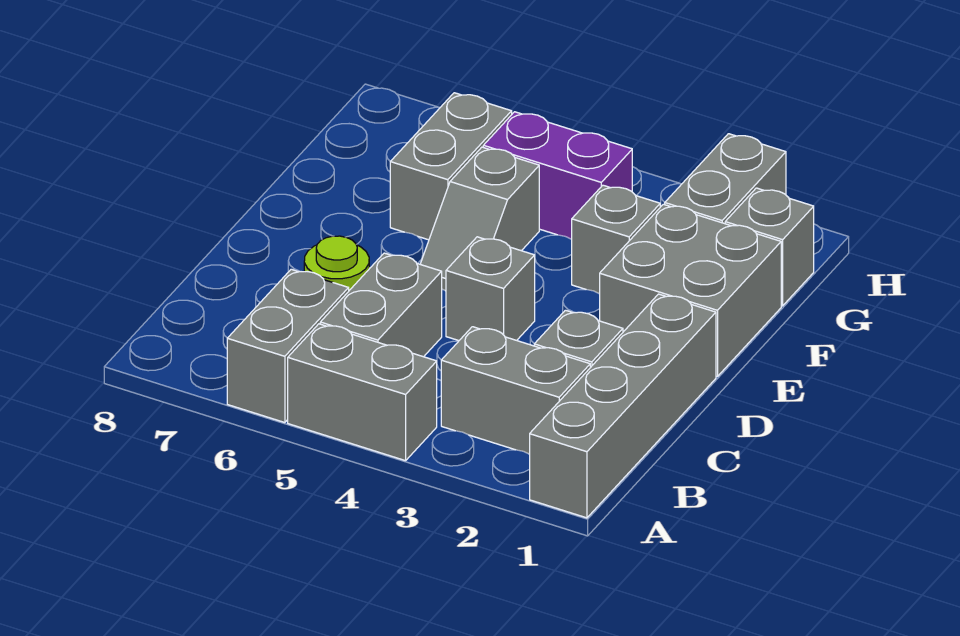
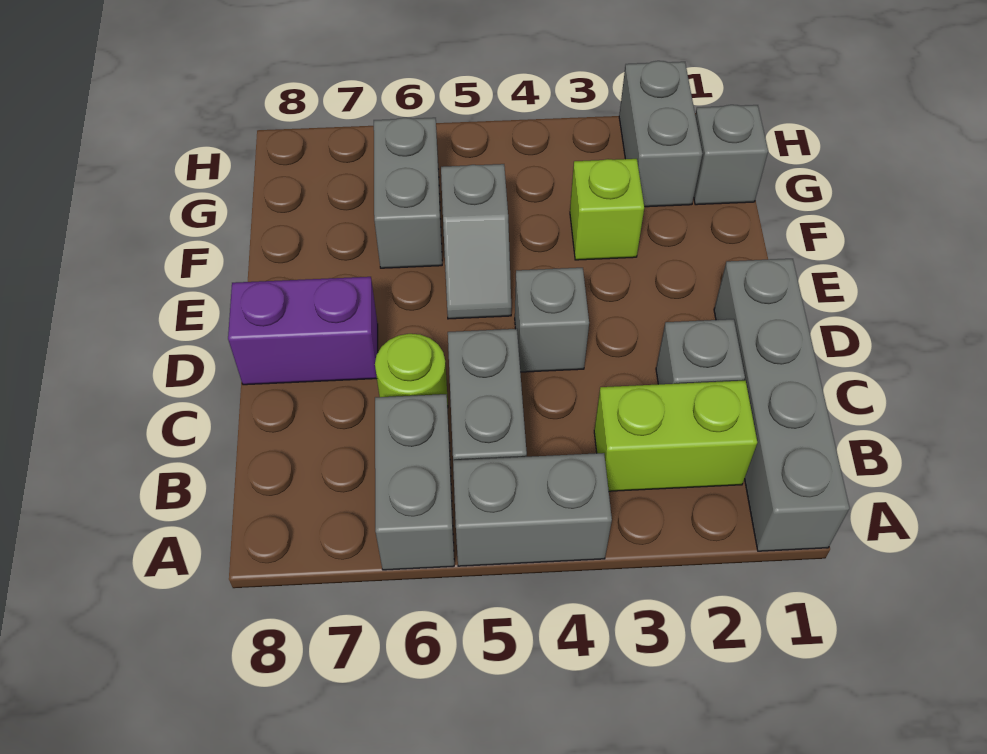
grey 1x2 brick [441,327,590,454] -> lime 1x2 brick [594,381,757,491]
grey 2x2 brick [600,204,781,377] -> none
grey 1x1 brick [571,185,660,294] -> lime 1x1 brick [570,159,644,260]
purple 1x2 brick [483,112,632,239] -> purple 1x2 brick moved to [228,277,378,385]

